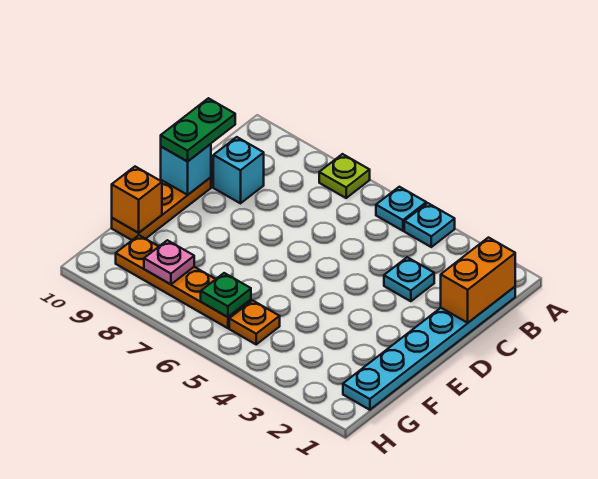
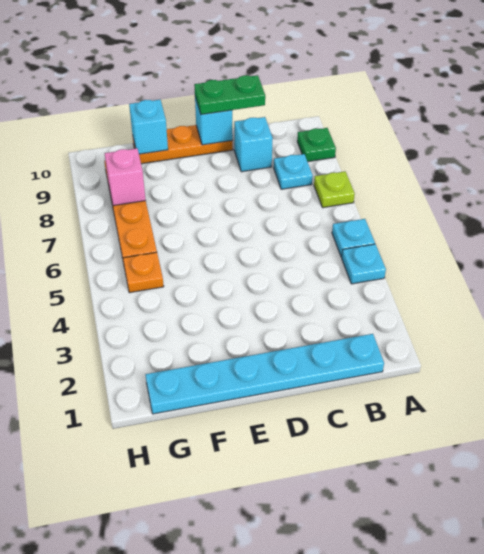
orange 1x2 brick [441,238,515,323] -> none
cyan 1x1 plate [384,257,434,301] -> cyan 1x1 plate moved to [274,154,313,189]
orange 1x1 brick [112,167,162,233] -> cyan 1x1 brick [129,100,168,154]
green 1x1 plate [201,273,251,317] -> green 1x1 plate moved to [297,128,336,162]
pink 1x1 plate [144,240,194,284] -> pink 1x1 brick [105,148,146,206]

